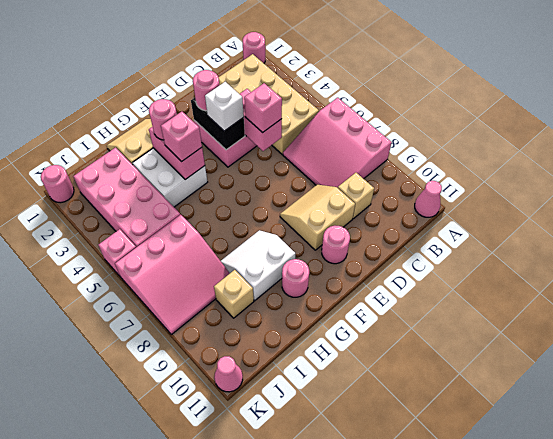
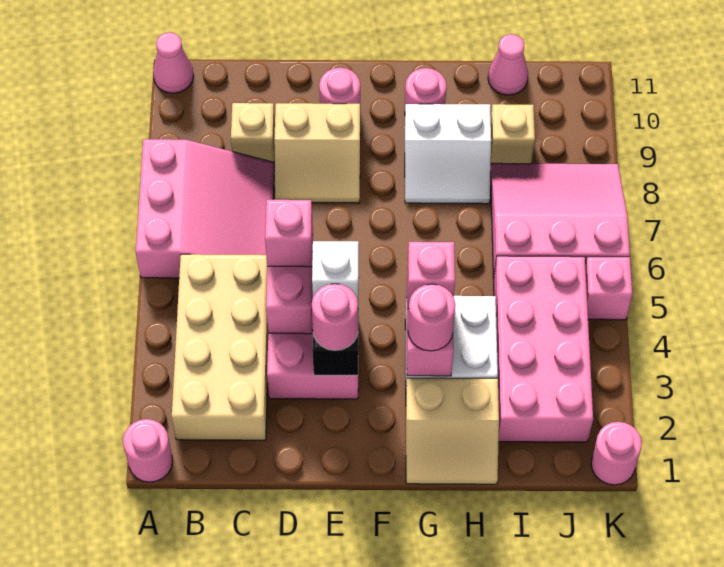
pink 1x1 cone [214,356,243,392] -> pink 1x1 cone moved to [488,34,528,95]

